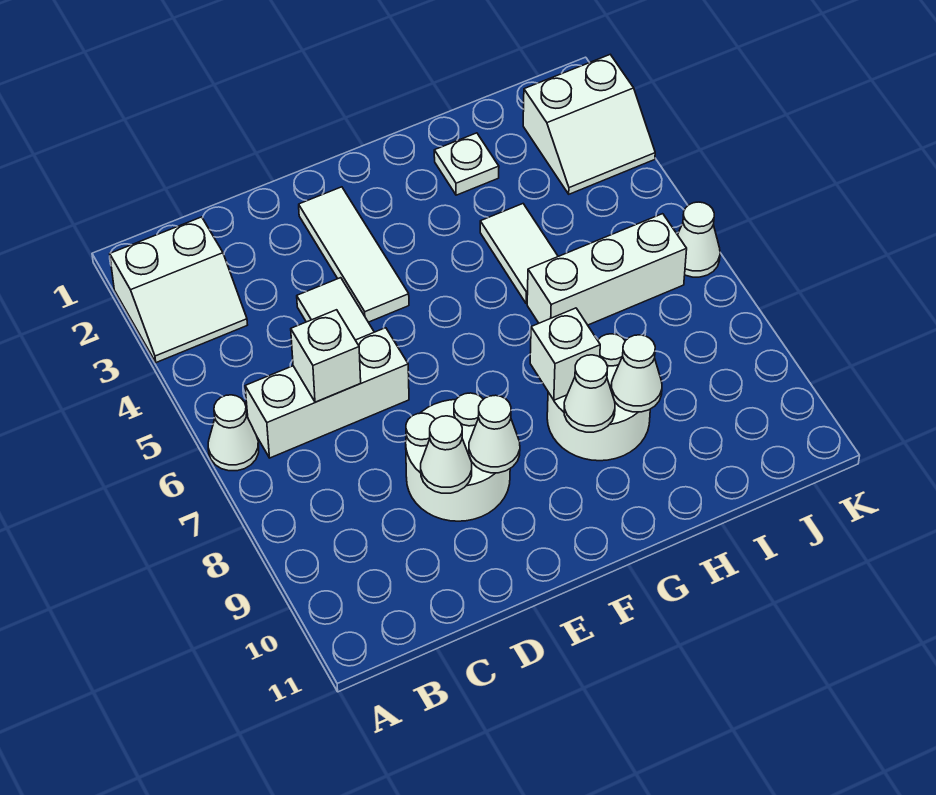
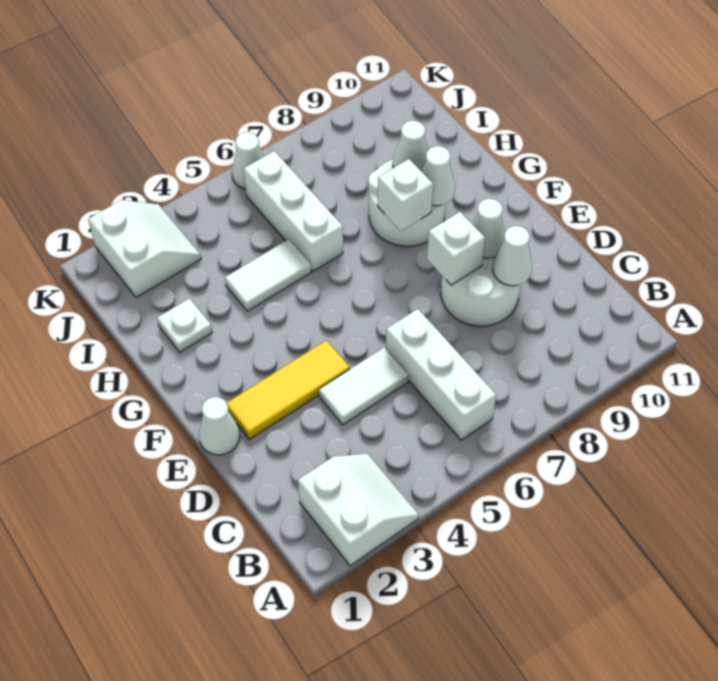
white 1x1 cone [208,395,259,471] -> white 1x1 cone moved to [199,397,240,455]
white 1x1 brick [291,310,361,402] -> white 1x1 brick moved to [427,212,485,285]
white 1x3 tile [299,187,409,322] -> yellow 1x3 tile [227,340,350,439]

